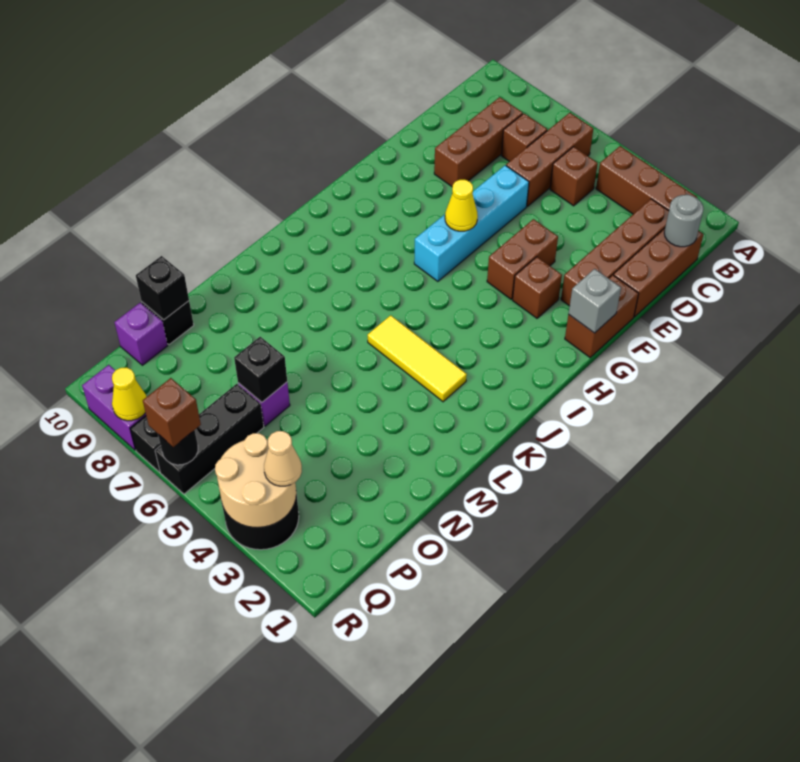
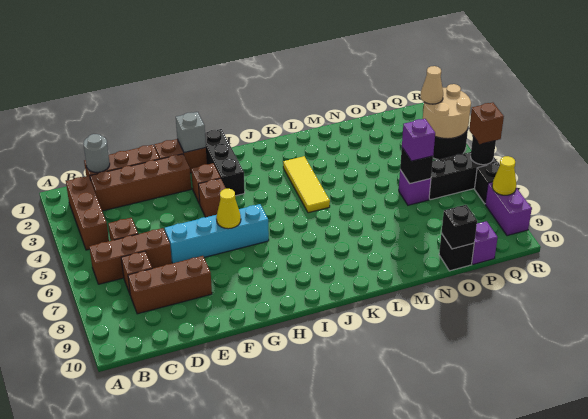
brown 1x2 brick [487,219,558,299] -> brown 1x1 brick [199,178,226,217]
none -> black 1x3 brick [205,129,245,196]
none -> purple 1x1 brick [402,119,435,161]

